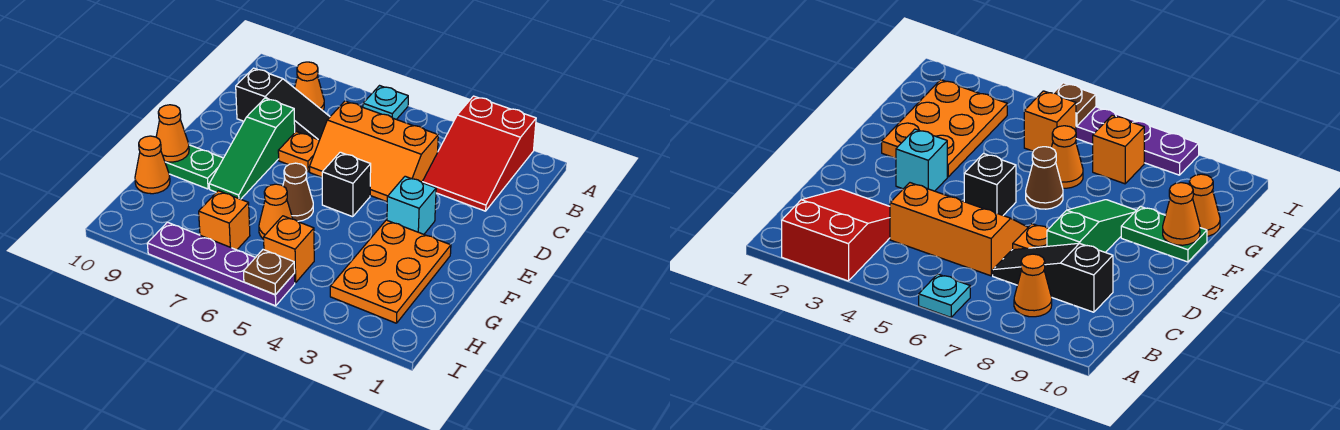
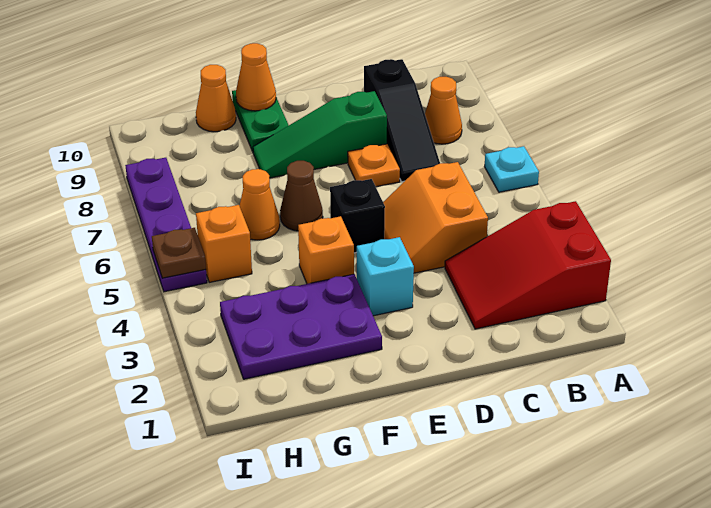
orange 2x3 slope [309,101,438,202] -> orange 2x2 slope [383,162,488,273]
orange 2x3 plate [330,220,451,323] -> purple 2x3 plate [220,274,382,379]
orange 1x1 brick [199,191,250,250] -> orange 1x1 brick moved to [298,216,354,284]

